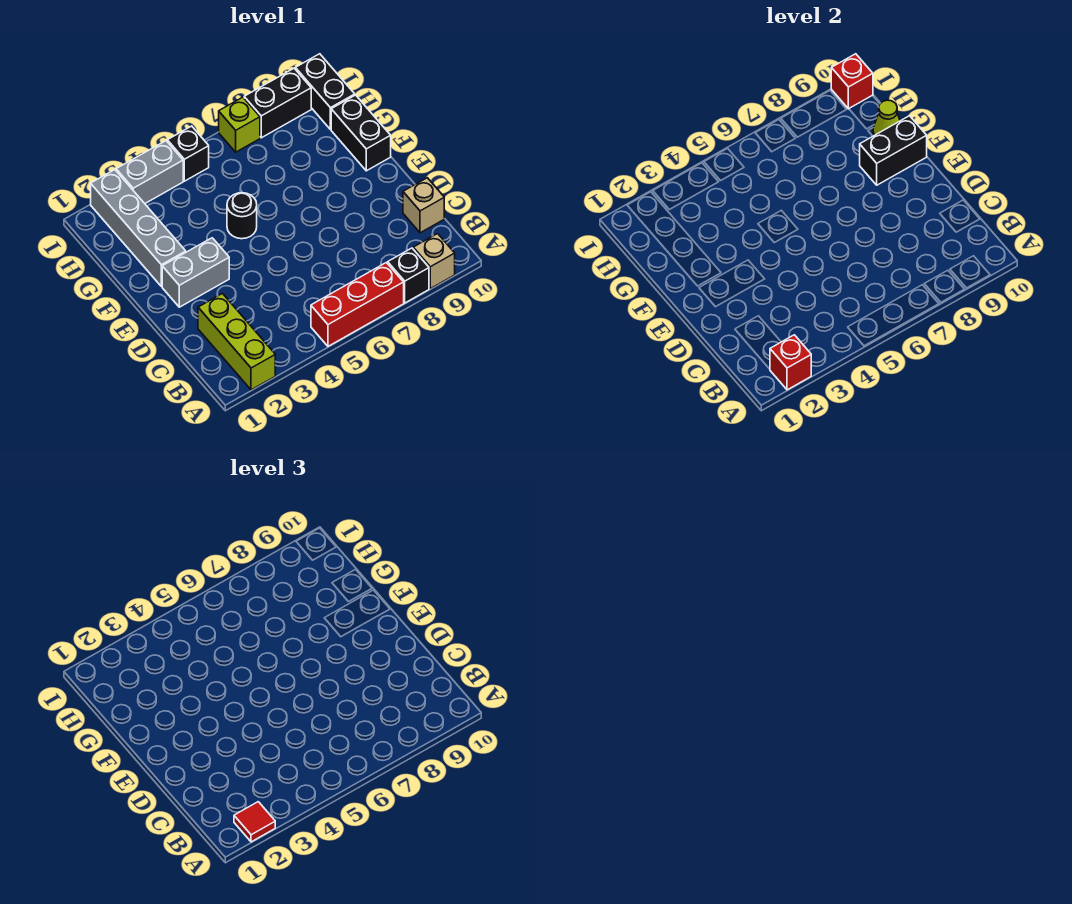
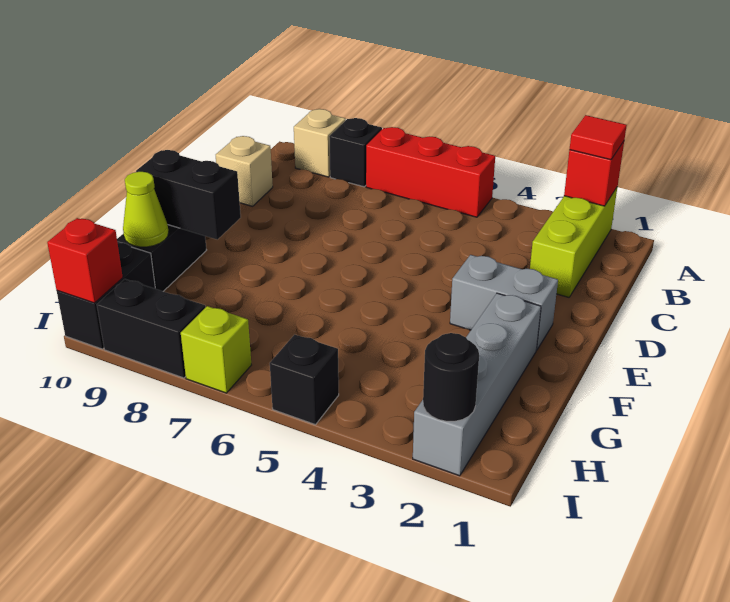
black 1x1 round brick [227,193,257,239] -> black 1x1 round brick moved to [423,333,479,421]
grey 1x2 brick [116,141,183,203] -> none

